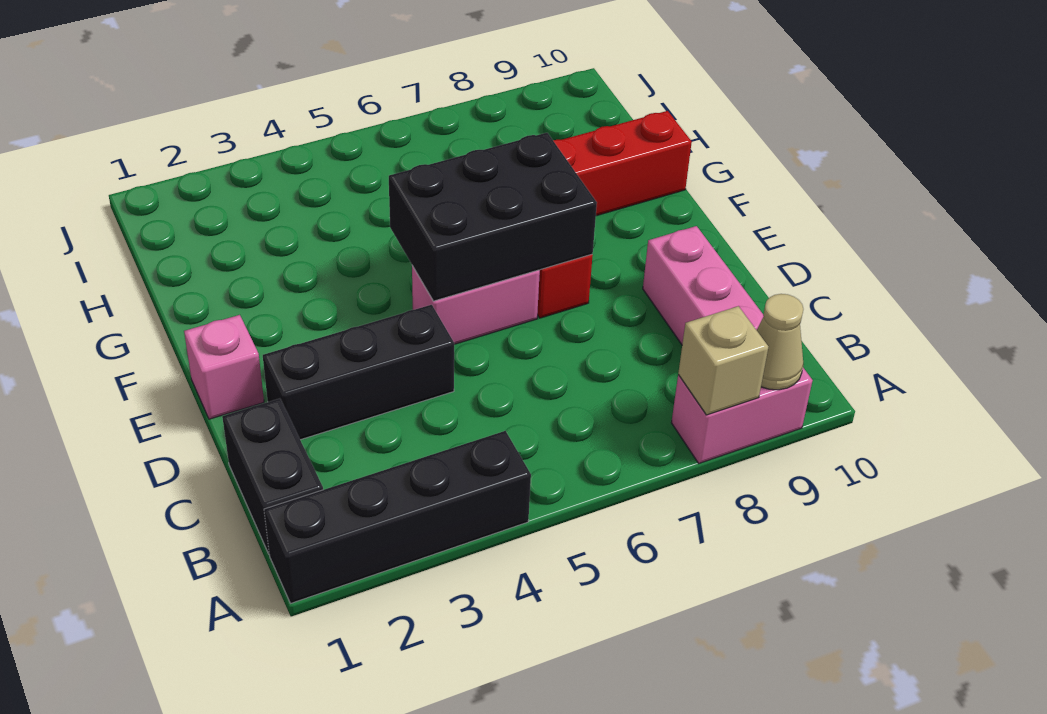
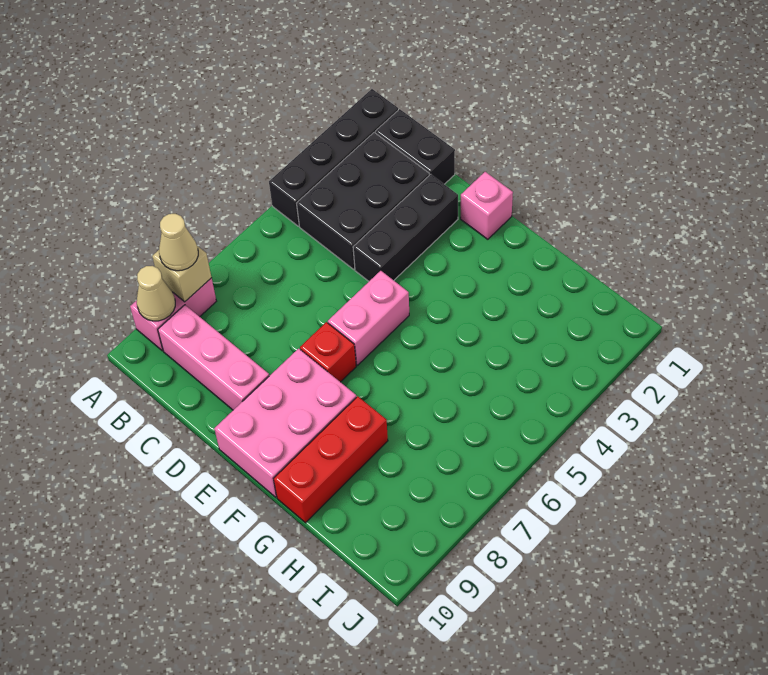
none -> tan 1x1 cone [159,214,198,271]
black 2x3 brick [389,133,597,301] -> black 2x3 brick moved to [297,133,429,269]
none -> pink 2x3 brick [214,349,356,497]

